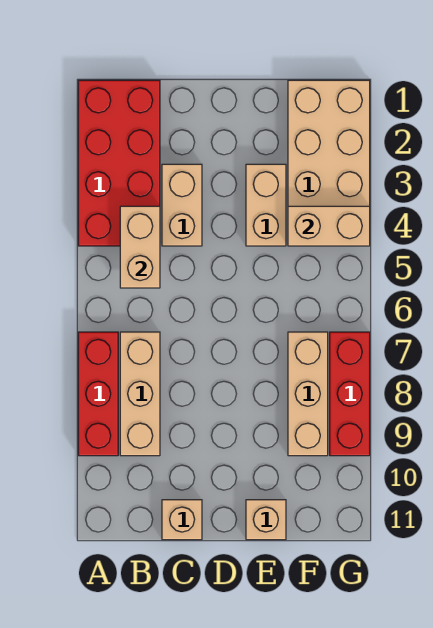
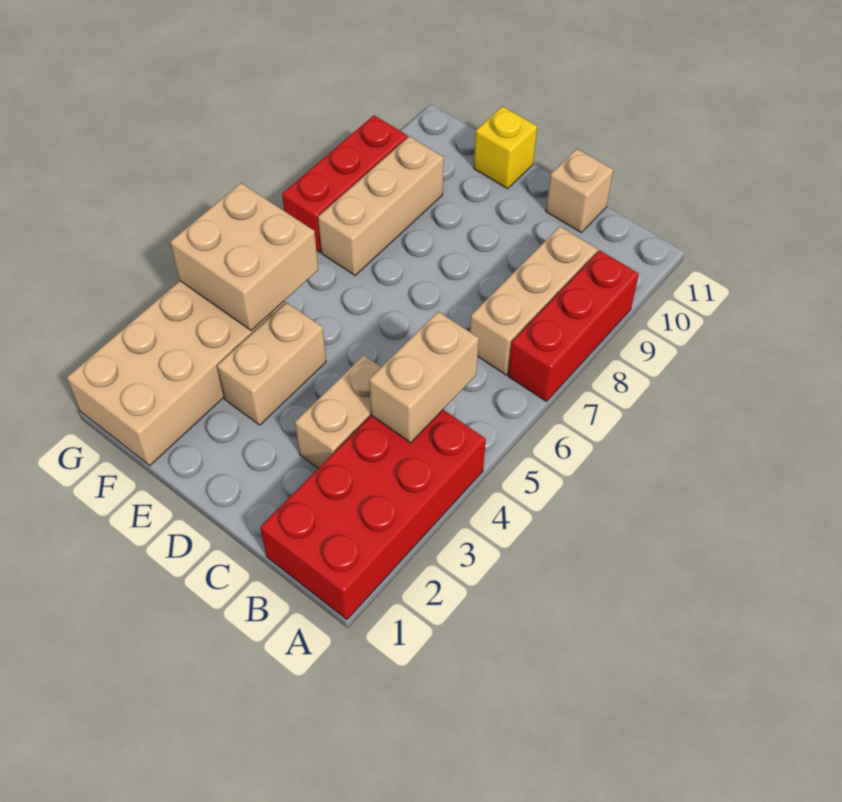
tan 1x1 brick [246,500,286,540] -> yellow 1x1 brick [474,106,537,189]
tan 1x2 brick [288,206,370,246] -> tan 2x2 brick [170,183,318,331]

